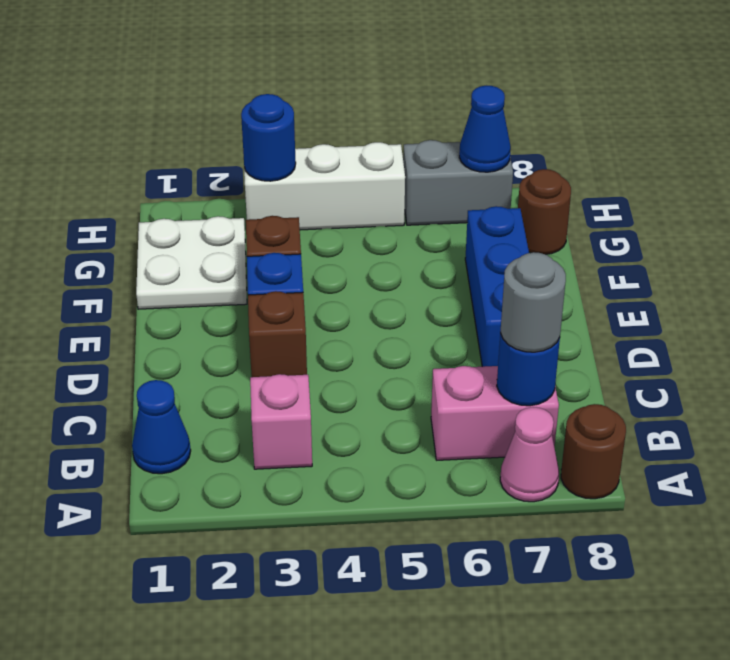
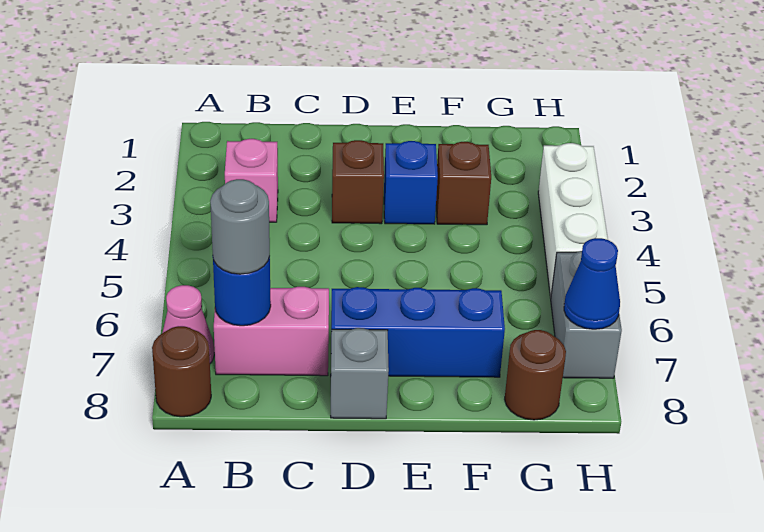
blue 1x1 cone [132,380,191,474] -> none
pink 1x2 brick [431,366,559,460] -> pink 1x2 brick turned to [214,287,329,376]
none -> grey 1x1 brick [331,328,389,419]
white 2x2 plate [136,216,247,309] -> none
blue 1x1 round brick [241,94,296,181] -> none

